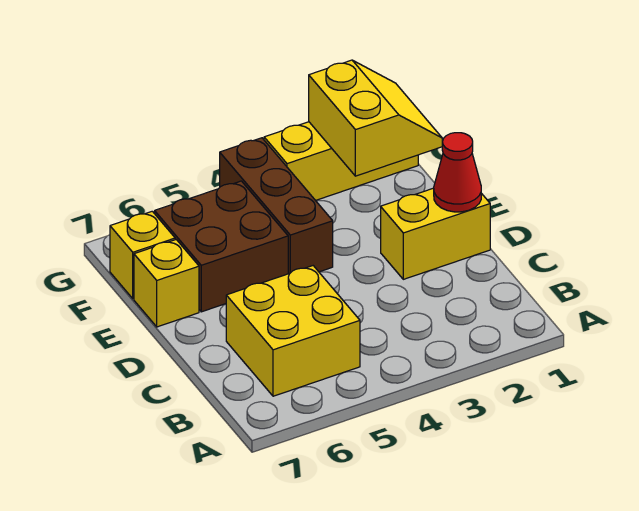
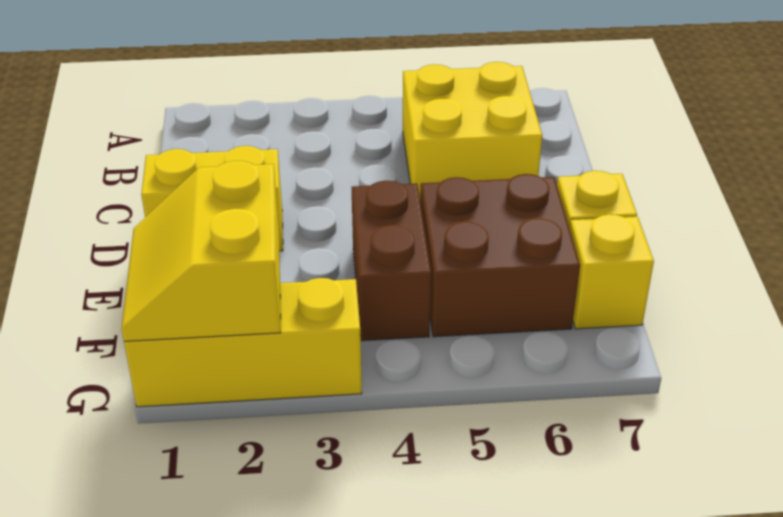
red 1x1 cone [434,133,481,212] -> none
brown 1x3 brick [220,138,333,274] -> brown 1x2 brick [352,181,431,341]

